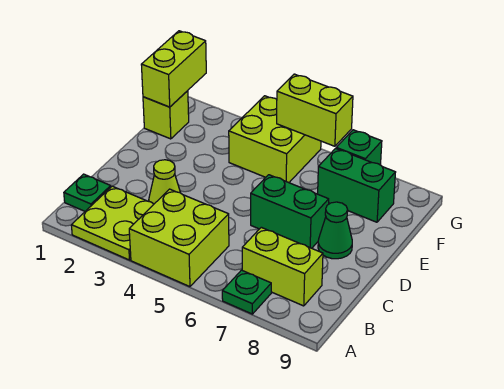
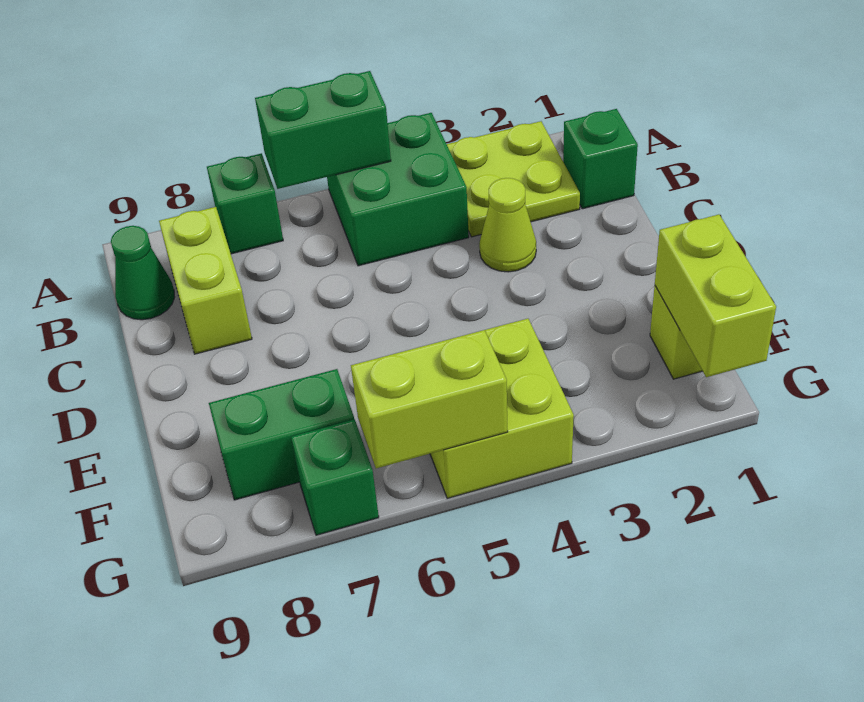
lime 2x2 brick [129,189,229,287] -> green 2x2 brick [327,113,469,266]
green 1x1 plate [222,270,271,314] -> green 1x1 brick [207,153,283,254]
green 1x1 plate [64,174,111,211] -> green 1x1 brick [563,109,638,209]
lime 1x2 brick [242,227,323,306] -> lime 1x2 brick turned to [159,207,252,354]
green 1x2 brick [251,175,329,248] -> green 1x2 brick moved to [255,71,391,189]
green 1x1 cone [318,202,352,259] -> green 1x1 cone moved to [111,226,175,320]

